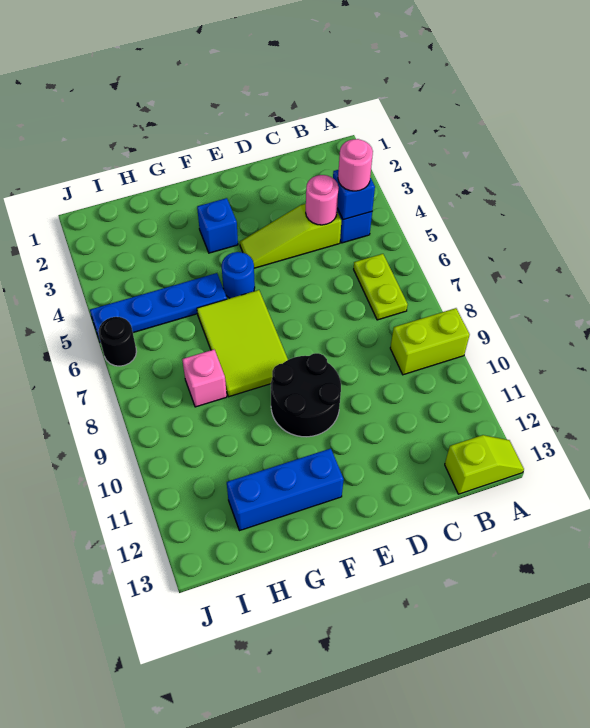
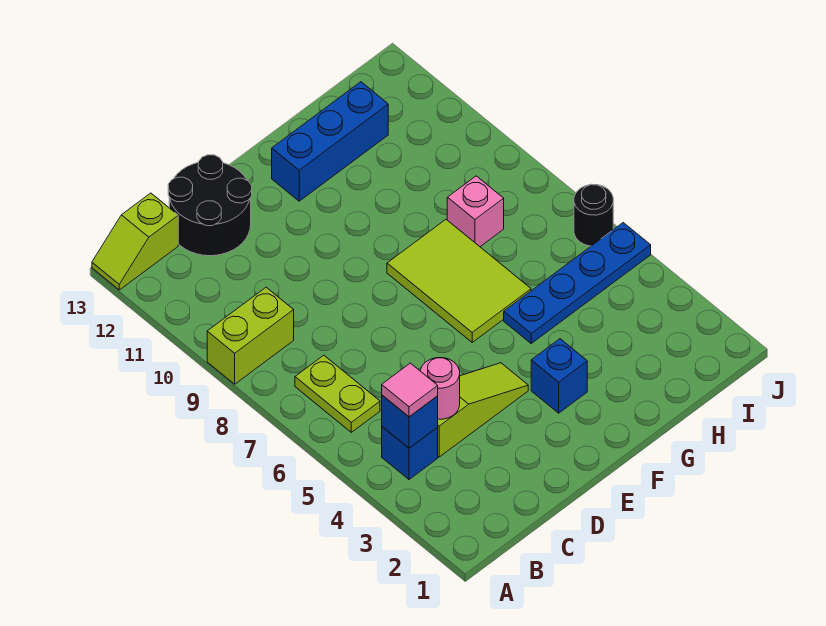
pink 1x1 round brick [338,139,373,191] -> pink 1x1 tile [382,363,438,417]
black 2x2 round brick [271,353,341,437] -> black 2x2 round brick moved to [168,155,252,256]
blue 1x1 round brick [222,252,255,298] -> none

